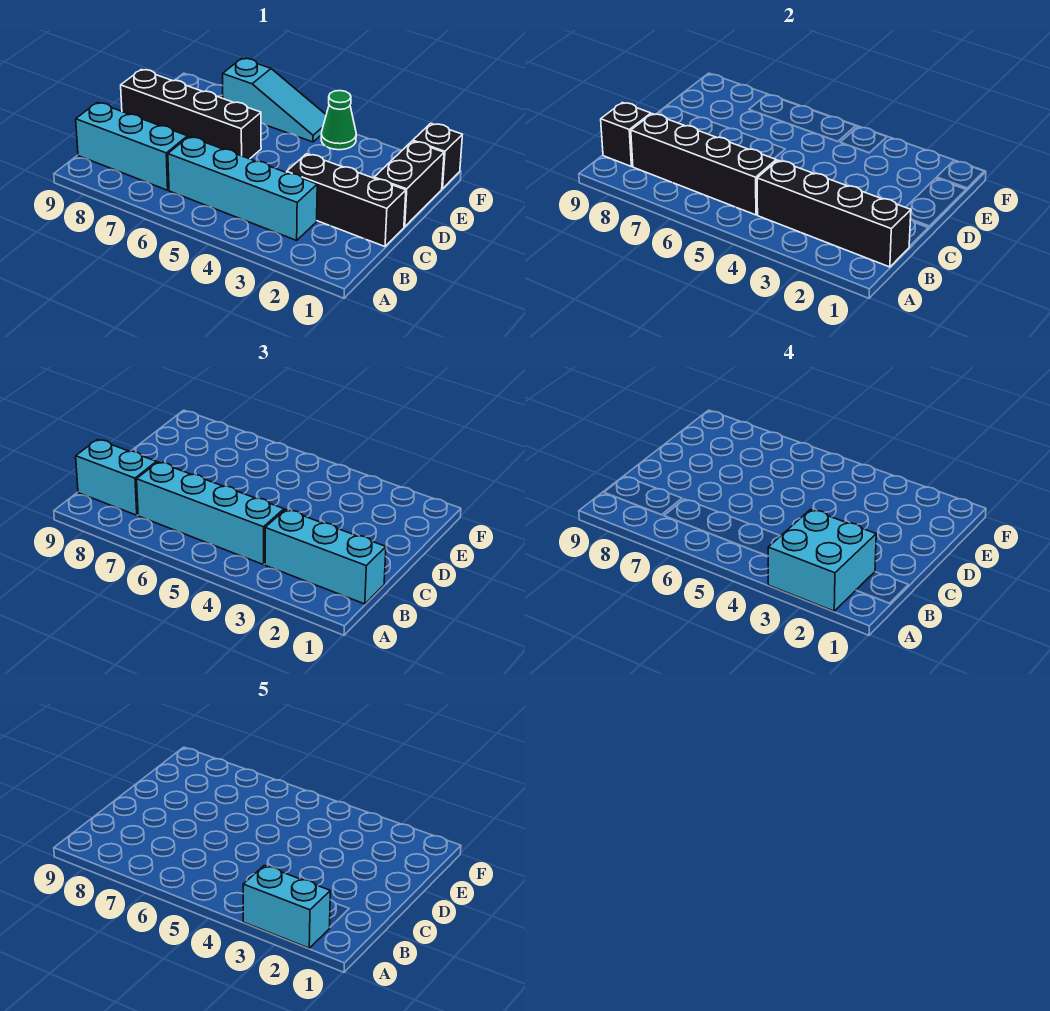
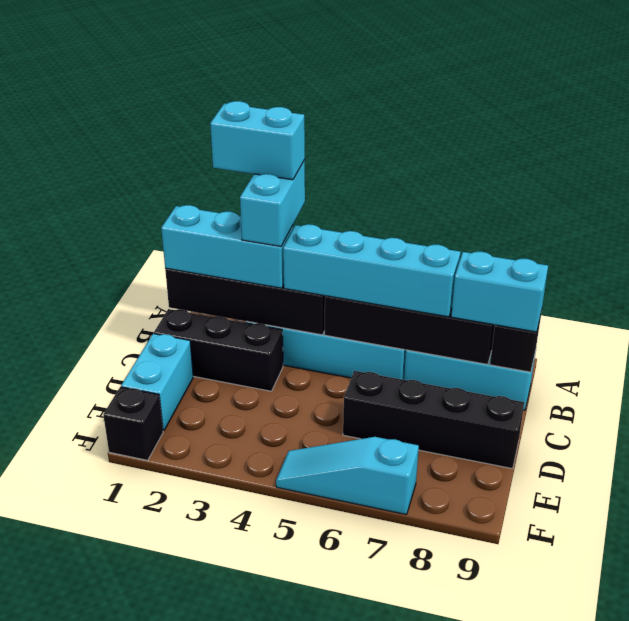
cyan 2x2 brick [768,509,876,611] -> cyan 1x2 brick [240,160,305,246]
black 1x2 brick [374,141,444,227] -> cyan 1x2 brick [121,334,193,431]
green 1x1 cone [321,91,356,150] -> none

